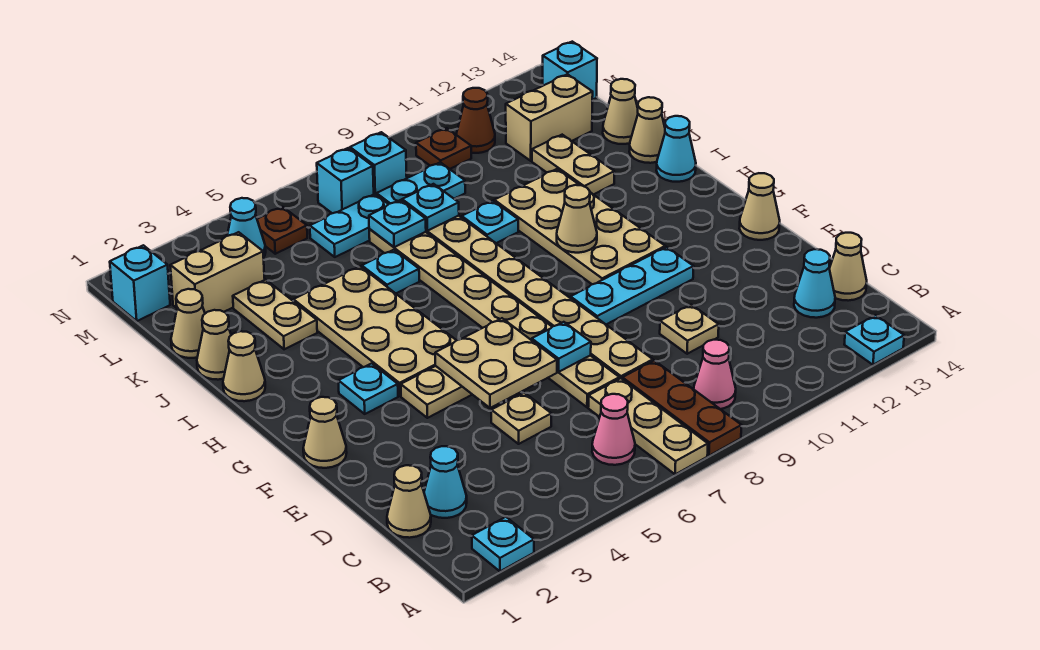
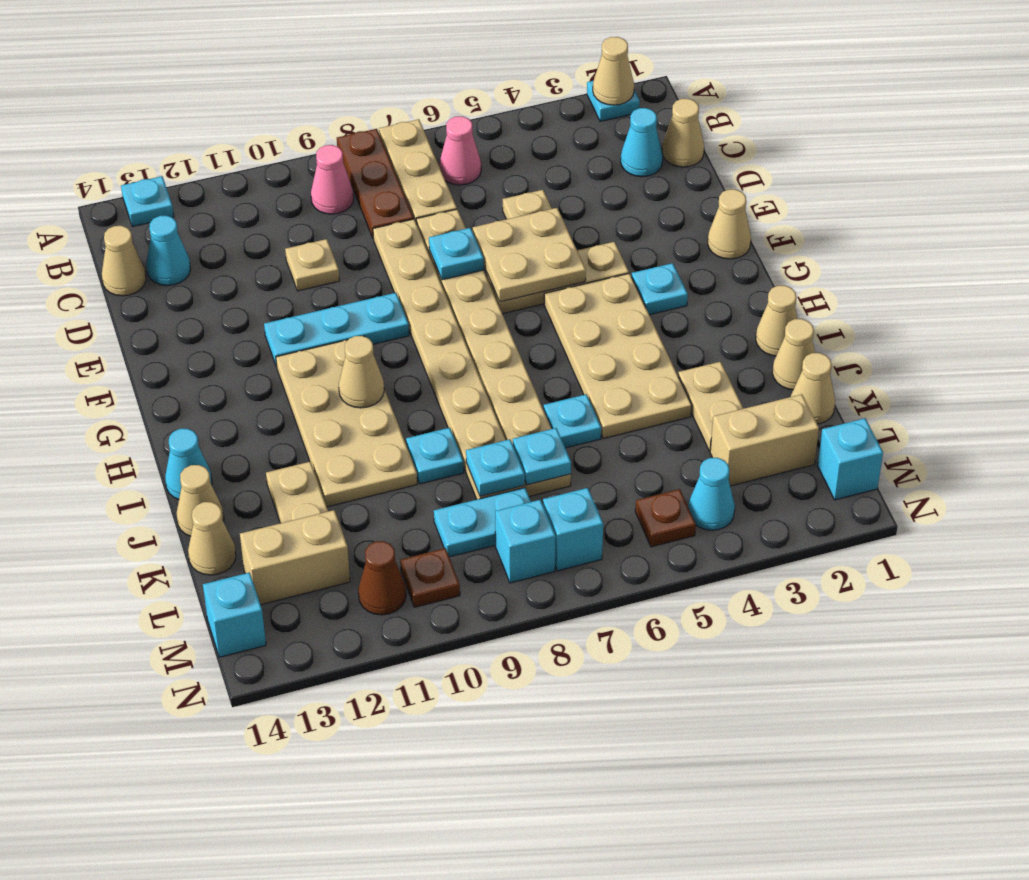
tan 1x1 cone [739,173,780,240] -> tan 1x1 cone moved to [593,37,634,105]
cyan 1x2 plate [310,194,388,257] -> none

